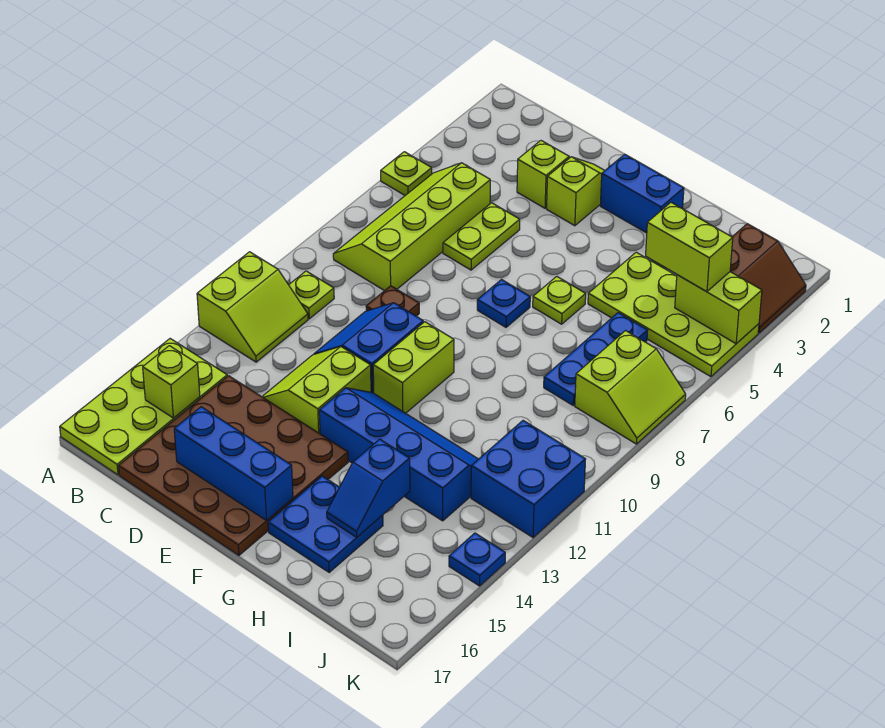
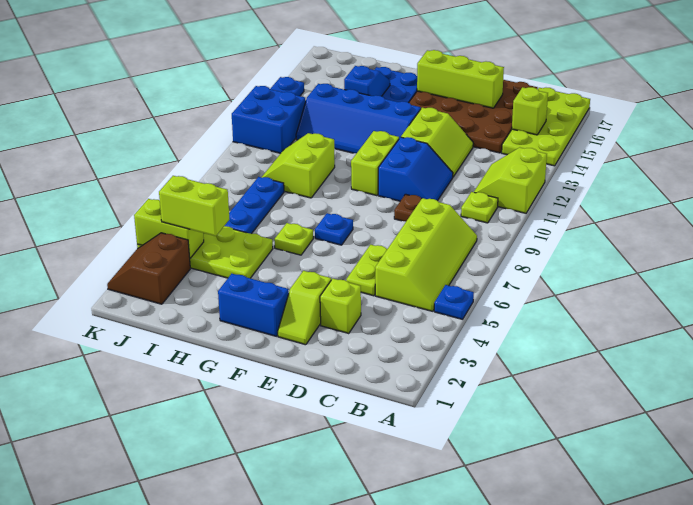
lime 1x1 plate [381,152,432,195] -> blue 1x1 plate [434,285,474,319]
blue 1x3 brick [174,407,293,520] -> lime 1x3 brick [417,50,504,108]
lime 2x2 slope [575,331,686,444] -> lime 2x2 slope moved to [262,133,335,198]

